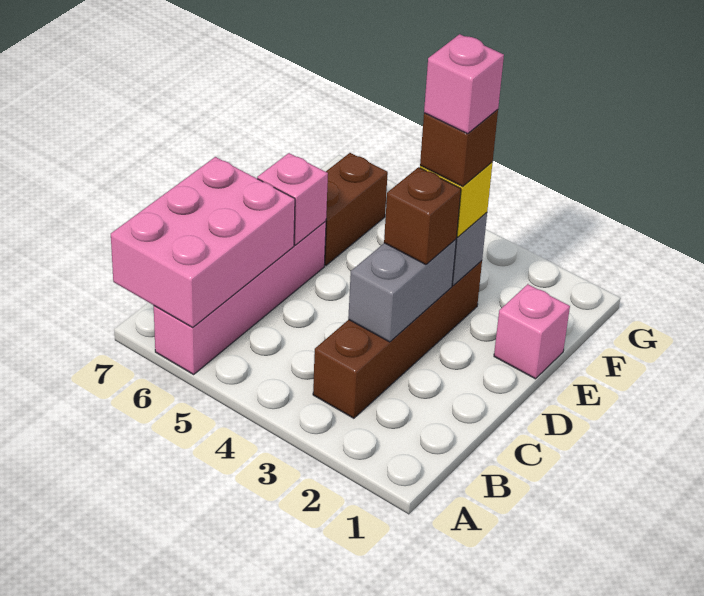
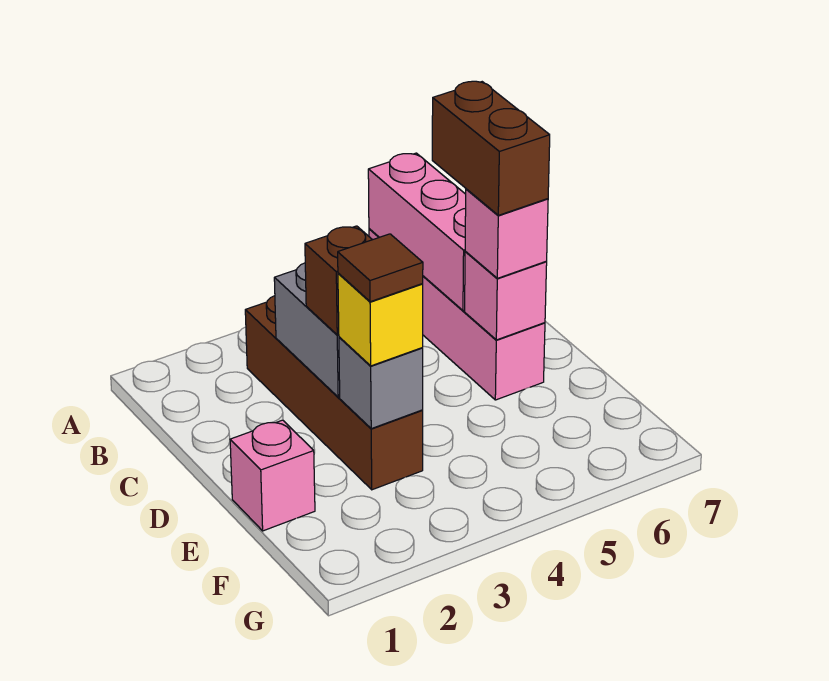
pink 2x3 brick [111,157,295,327] -> pink 1x3 brick [368,153,466,311]
brown 1x1 brick [420,110,498,186] -> brown 1x1 tile [338,234,423,302]
pink 1x1 brick [424,34,504,134] -> pink 1x1 brick moved to [465,189,548,278]
brown 1x2 brick [324,153,388,266] -> brown 1x2 brick moved to [432,81,550,215]

